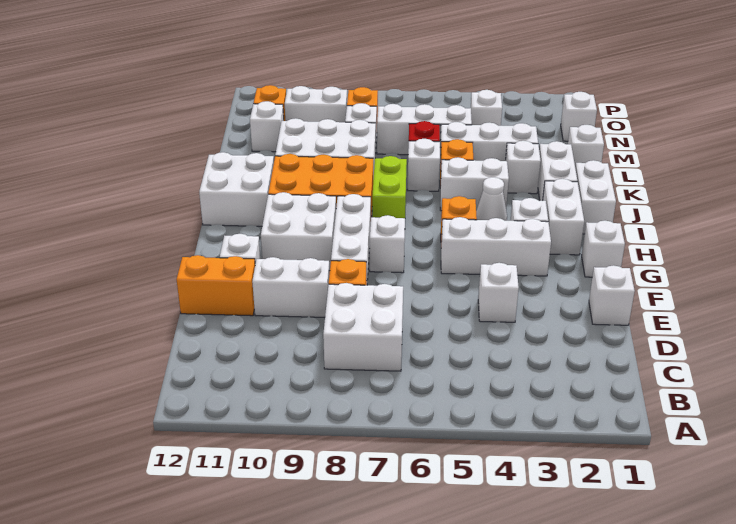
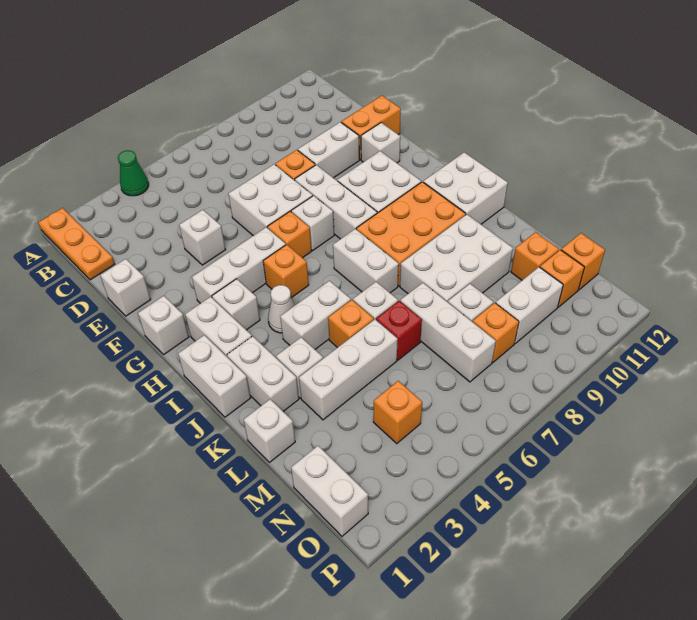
none -> orange 1x3 plate [38,208,115,280]
none -> green 1x1 cone [118,150,149,196]
white 2x2 brick [323,283,403,371] -> white 2x2 brick moved to [228,164,313,236]
none -> orange 1x1 brick [268,211,311,258]
lime 1x2 brick [372,156,407,218] -> white 1x2 brick [333,229,399,293]
white 1x3 brick [377,104,472,155] -> white 1x3 brick turned to [400,283,496,382]
white 1x1 brick [250,101,284,152] -> orange 1x1 brick [511,232,559,280]
white 1x1 brick [561,92,597,141] -> white 1x2 brick [291,446,368,536]
white 1x1 brick [471,90,502,126] -> orange 1x1 brick [373,381,422,443]
none -> orange 1x1 brick [561,233,605,290]

